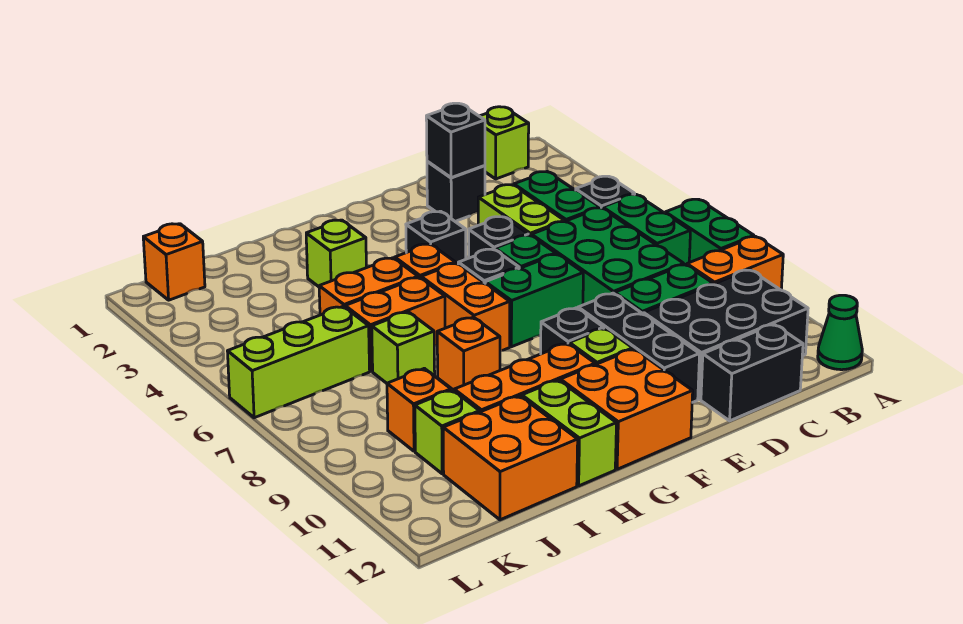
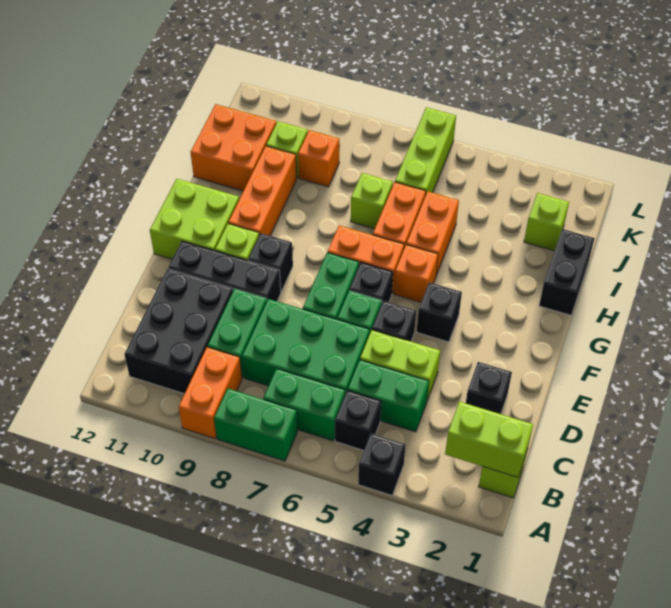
green 1x1 cone [818,295,862,370] -> none
black 1x2 brick [701,324,803,421] -> black 1x2 brick moved to [539,229,595,315]
black 1x1 brick [426,103,485,178] -> black 1x1 brick moved to [358,433,406,495]
orange 2x2 brick [560,349,693,469] -> lime 2x2 brick [150,179,239,259]
lime 1x1 brick [306,220,366,287] -> lime 1x1 brick moved to [524,193,569,251]
orange 1x1 brick [437,317,500,390] -> none
lime 1x2 brick [522,380,616,486] -> lime 1x2 brick moved to [445,402,533,477]
orange 1x1 brick [143,224,205,300] -> none

